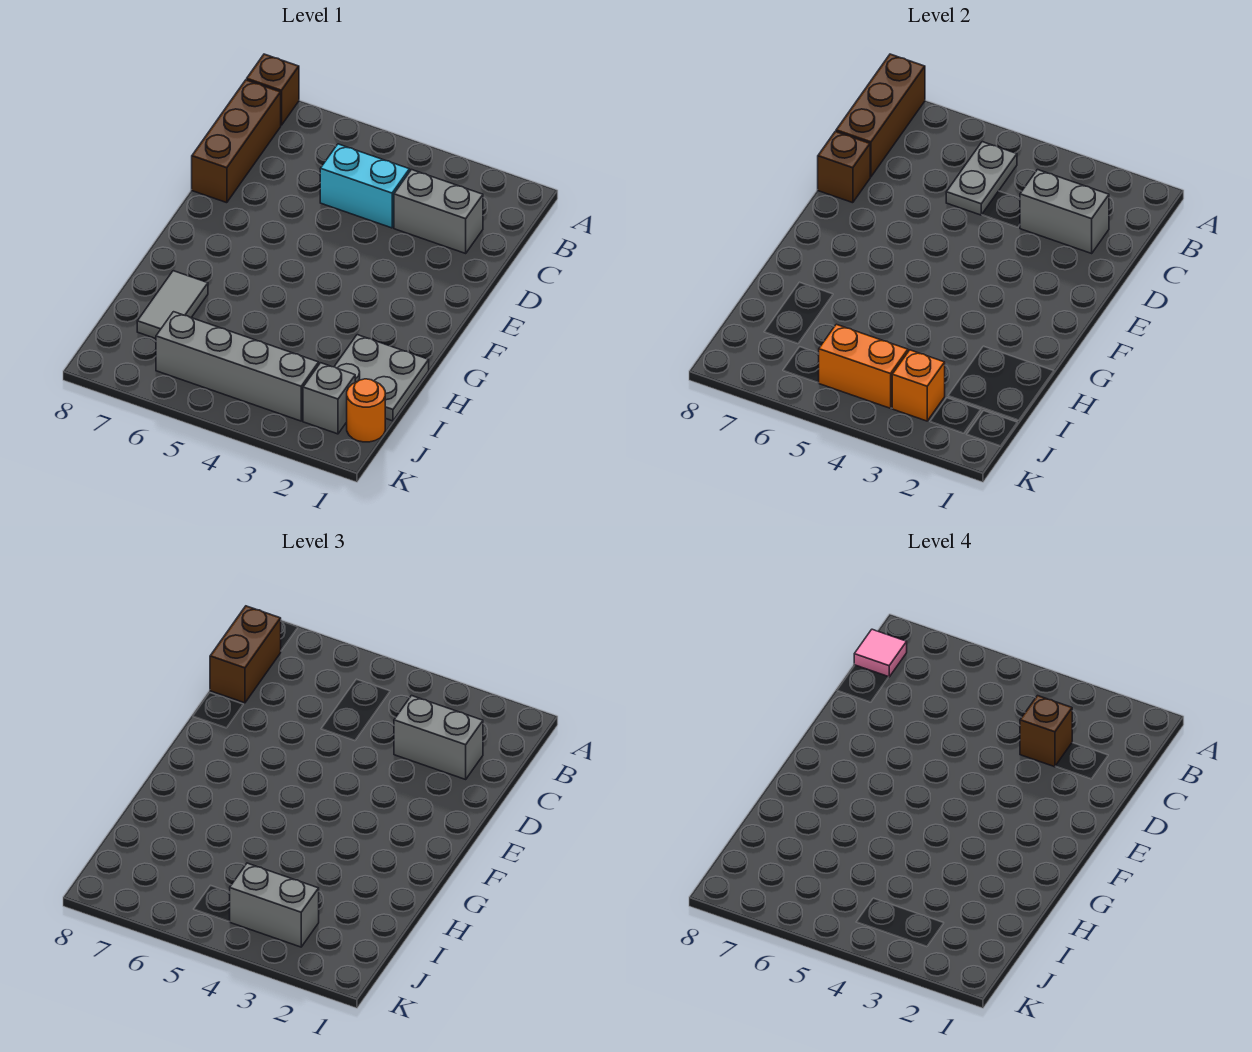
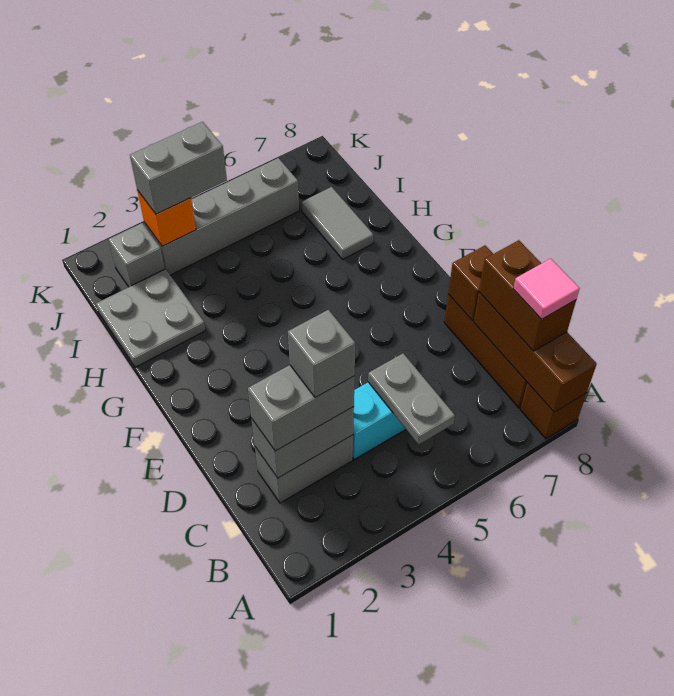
brown 1x1 brick [1020,696,1072,767] -> grey 1x1 brick [288,310,355,398]
orange 1x1 round brick [347,379,385,442] -> none
orange 1x2 brick [819,324,908,408] -> none

